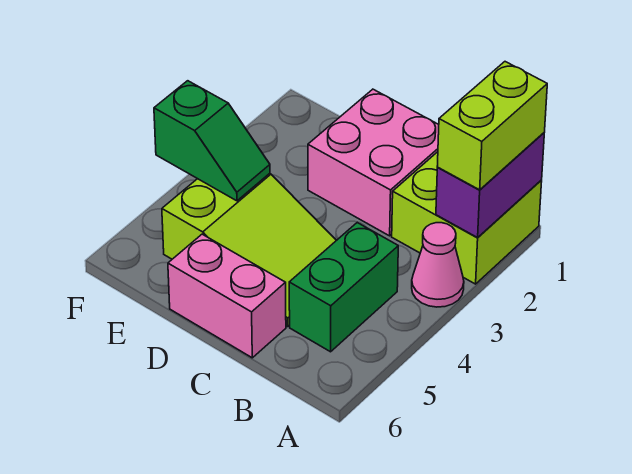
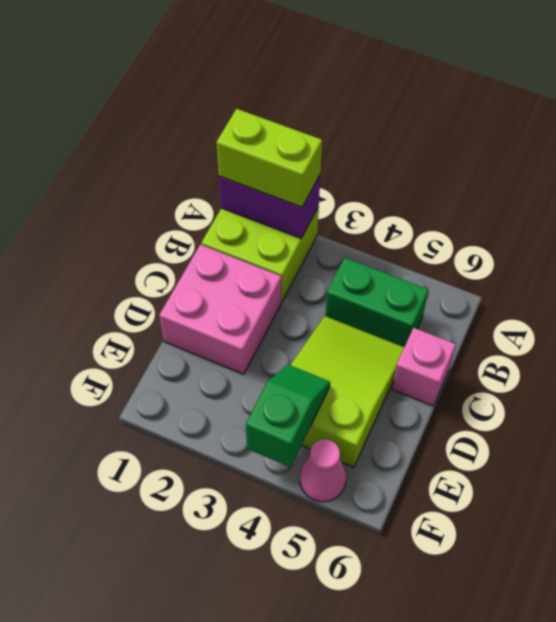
pink 1x1 cone [412,223,464,307] -> pink 1x1 cone moved to [300,439,346,502]
pink 1x2 brick [168,234,286,358] -> pink 1x1 brick [392,328,456,406]

